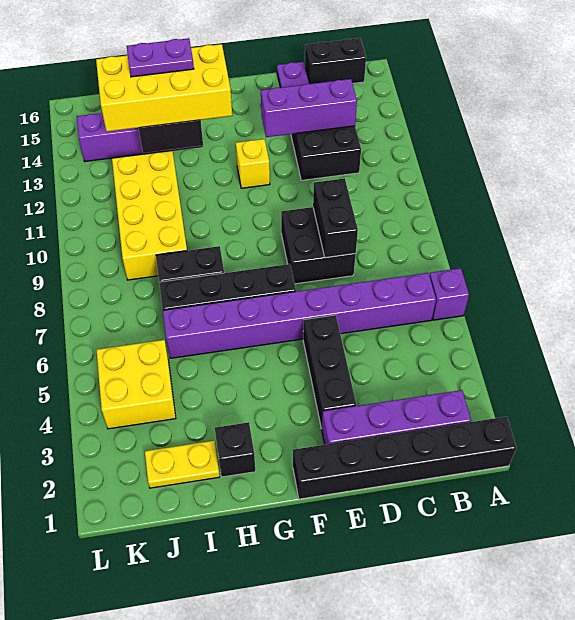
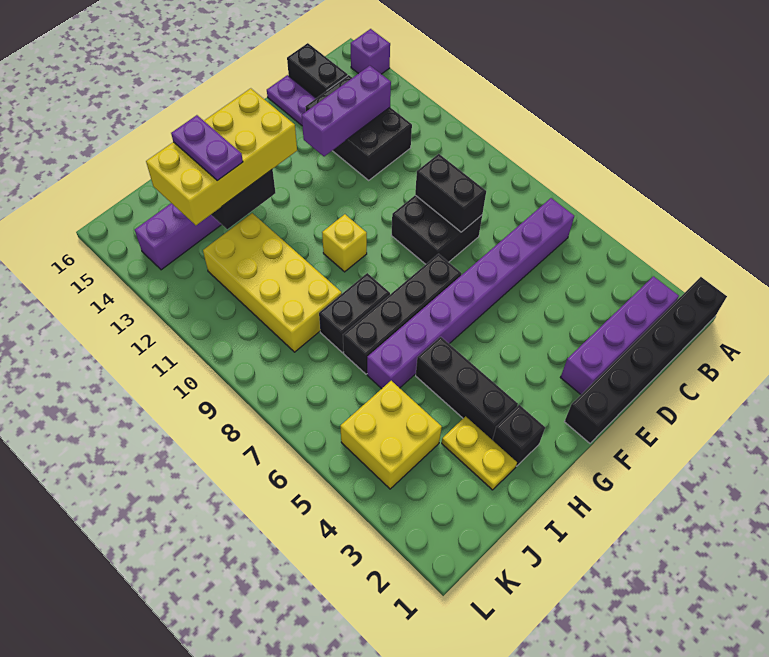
purple 1x1 brick [429,268,469,320] -> purple 1x1 brick moved to [351,29,390,74]
black 1x2 brick [305,38,366,84] -> black 1x2 brick turned to [287,43,348,98]
black 1x3 brick [303,315,356,428] -> black 1x3 brick moved to [416,337,518,440]
yellow 1x1 brick [236,139,270,188] -> yellow 1x1 brick moved to [322,214,367,272]
purple 1x2 plate [127,38,194,77] -> purple 1x2 plate turned to [171,115,243,181]
yellow 1x2 plate [145,441,220,488] -> yellow 1x2 plate turned to [442,416,517,490]

